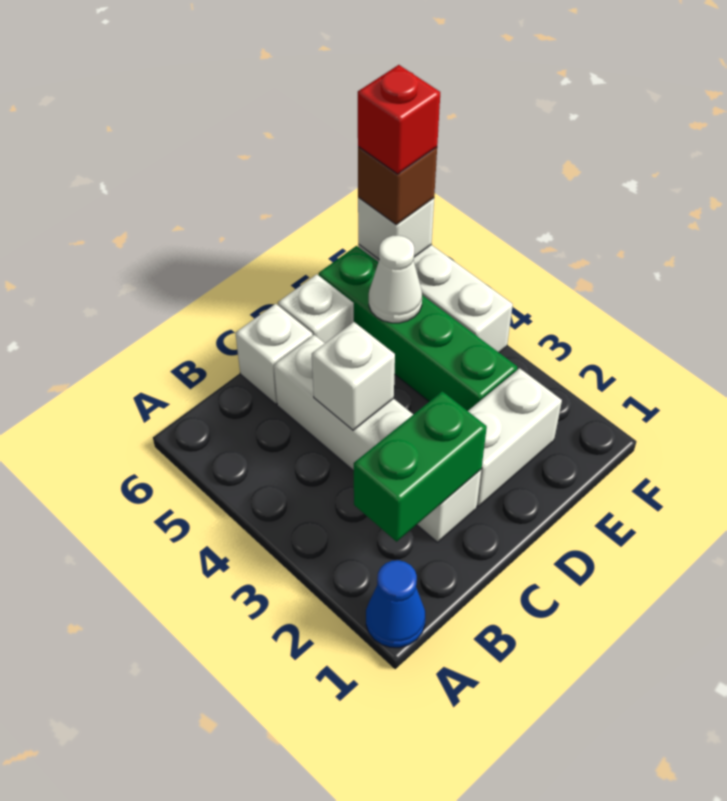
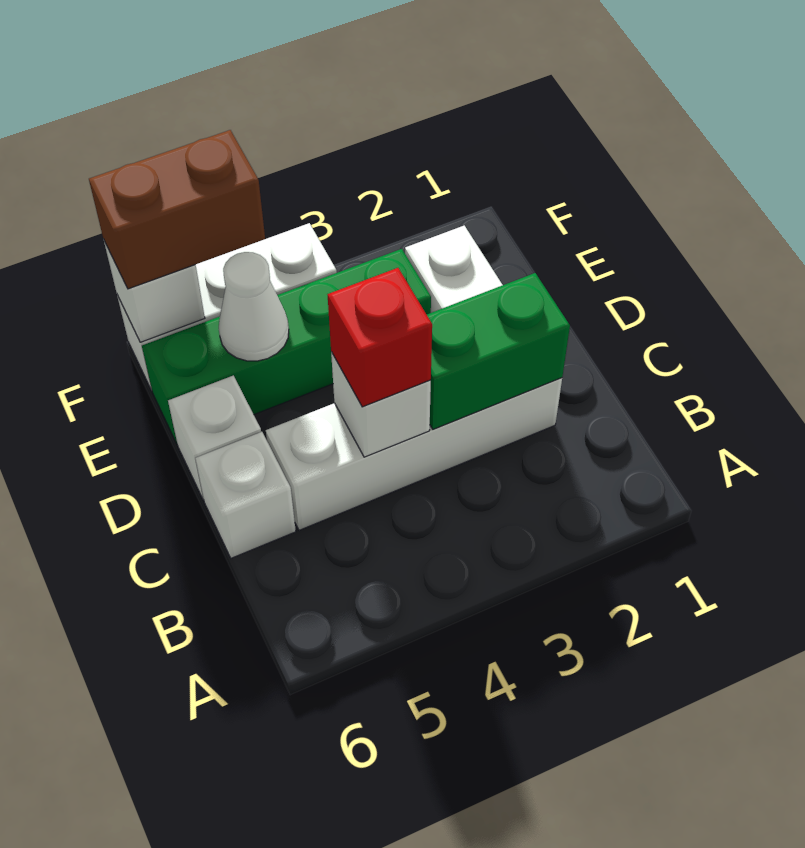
blue 1x1 cone [366,560,425,648] -> none
green 1x2 brick [354,391,487,542] -> green 1x2 brick turned to [427,273,570,429]
brown 1x1 brick [358,147,437,225] -> brown 1x2 brick [89,130,265,289]
red 1x1 brick [358,65,440,174] -> red 1x1 brick moved to [328,268,432,407]

